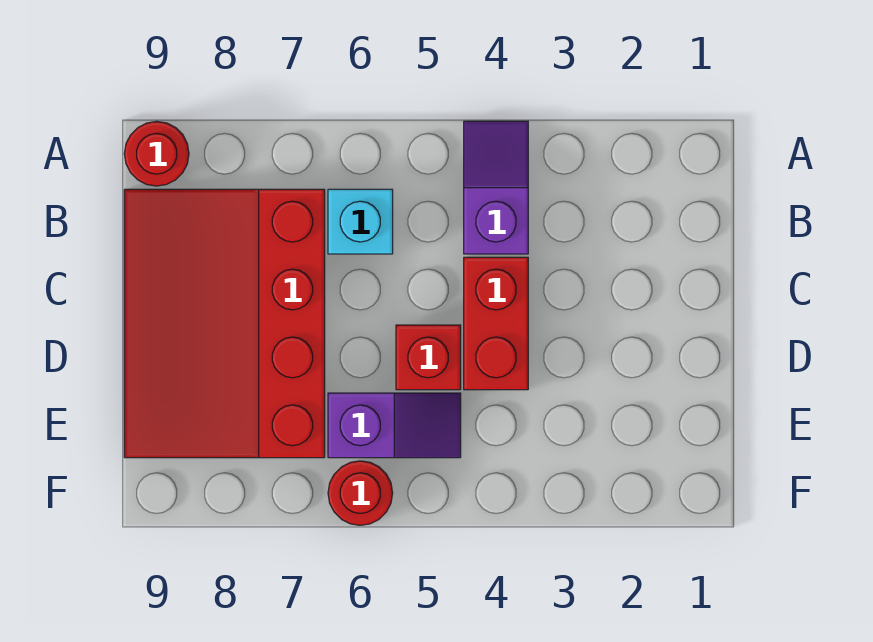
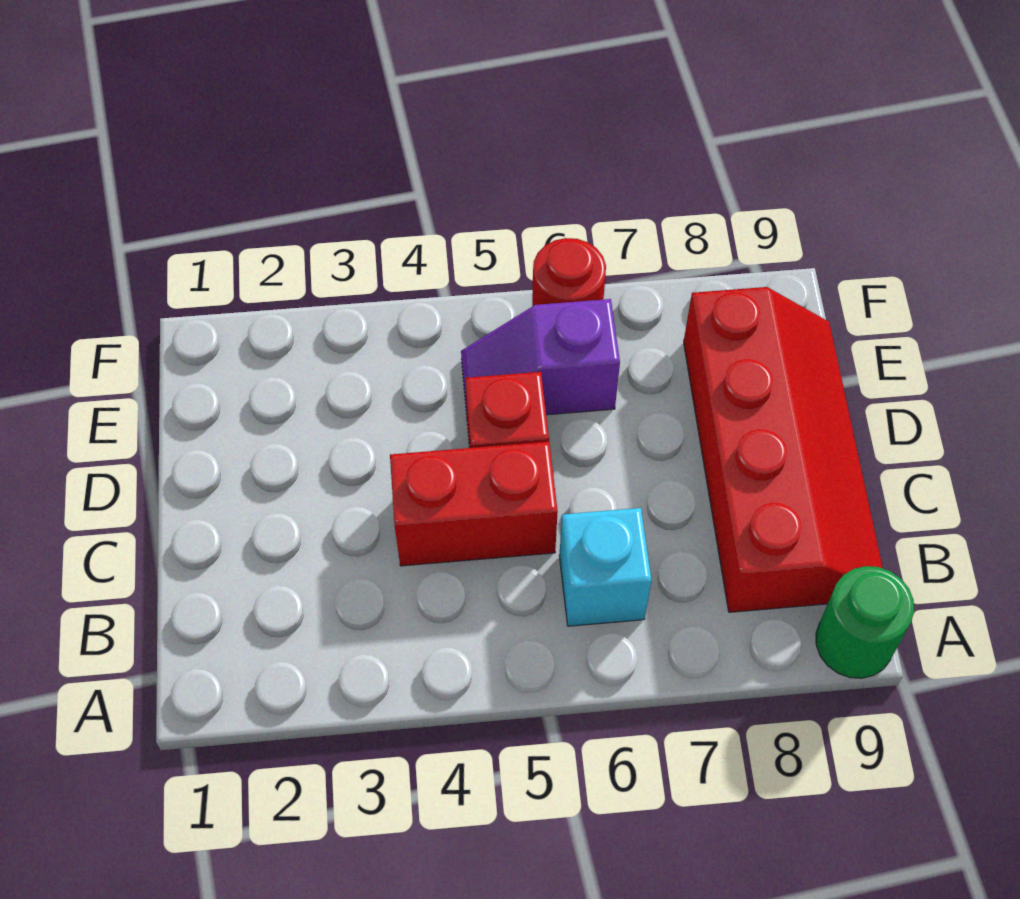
purple 1x2 slope [464,121,528,254] -> none
red 1x1 round brick [124,121,189,186] -> green 1x1 round brick [816,566,914,678]
red 3x4 slope [124,189,325,458] -> red 2x4 slope [684,287,883,612]
red 1x2 brick [464,257,528,390] -> red 1x2 brick turned to [390,442,558,566]

